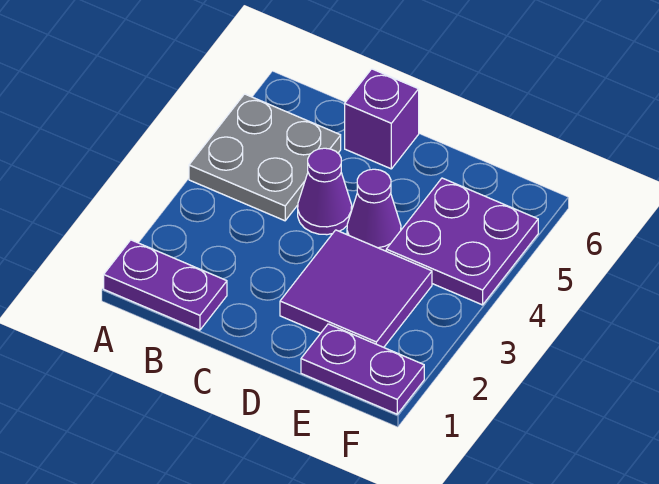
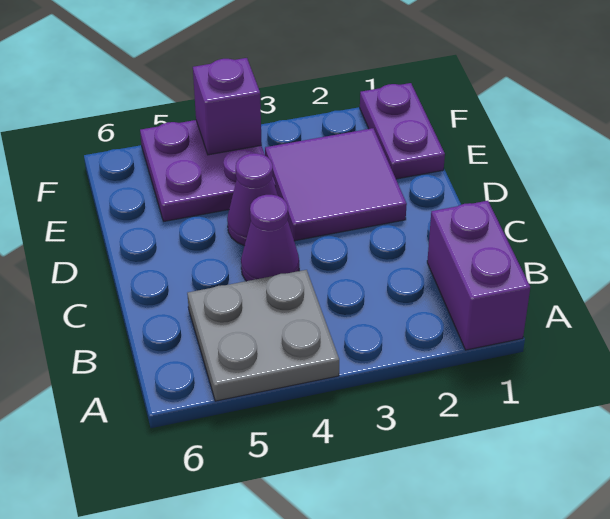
purple 1x2 plate [104,240,227,330] -> purple 1x2 brick [427,201,530,350]
purple 1x1 brick [345,69,419,169] -> purple 1x1 brick moved to [193,58,262,155]

